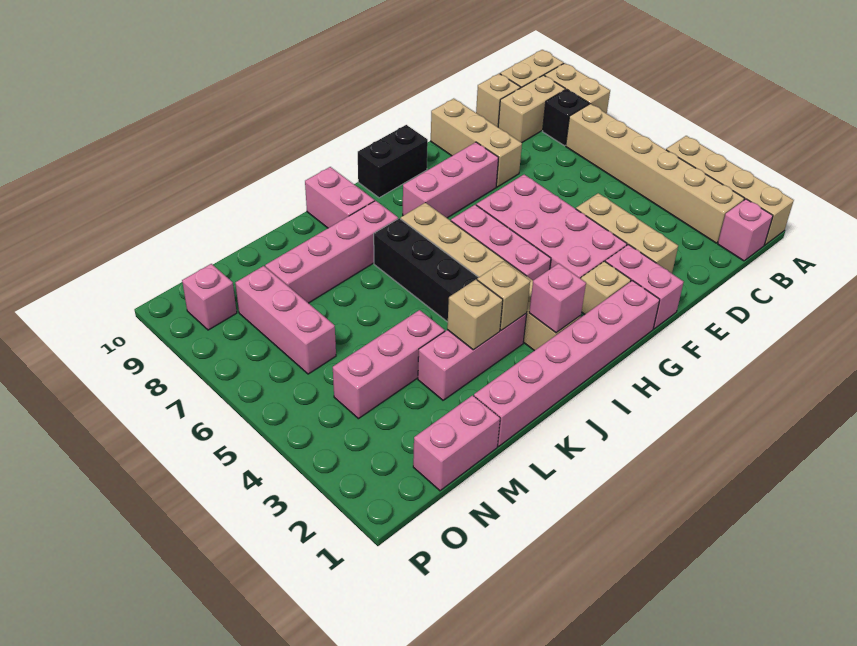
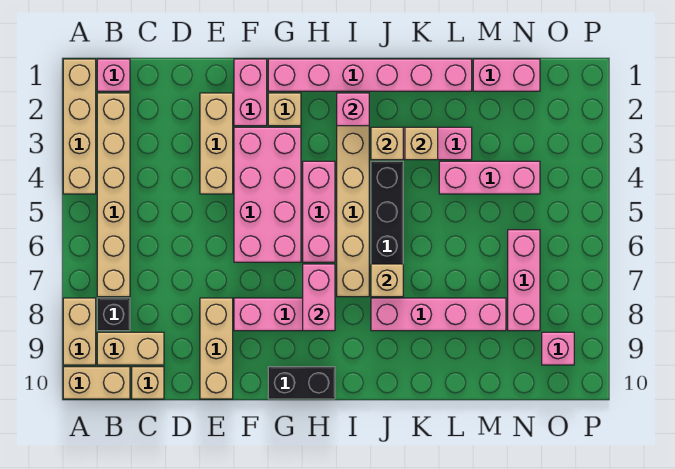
none -> tan 1x1 brick [371,264,403,297]
pink 1x2 brick [305,167,375,228] -> pink 1x2 brick moved to [303,264,335,331]

